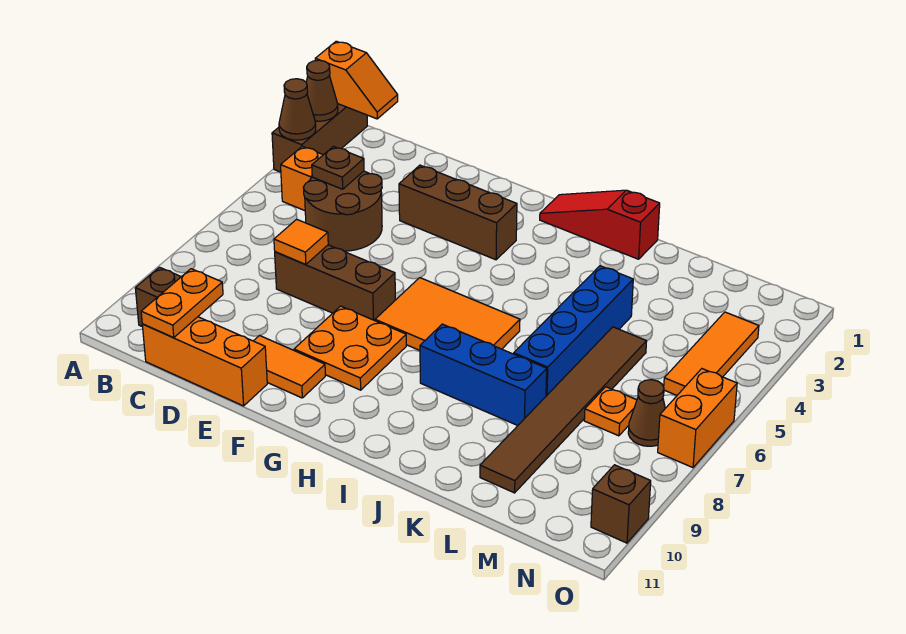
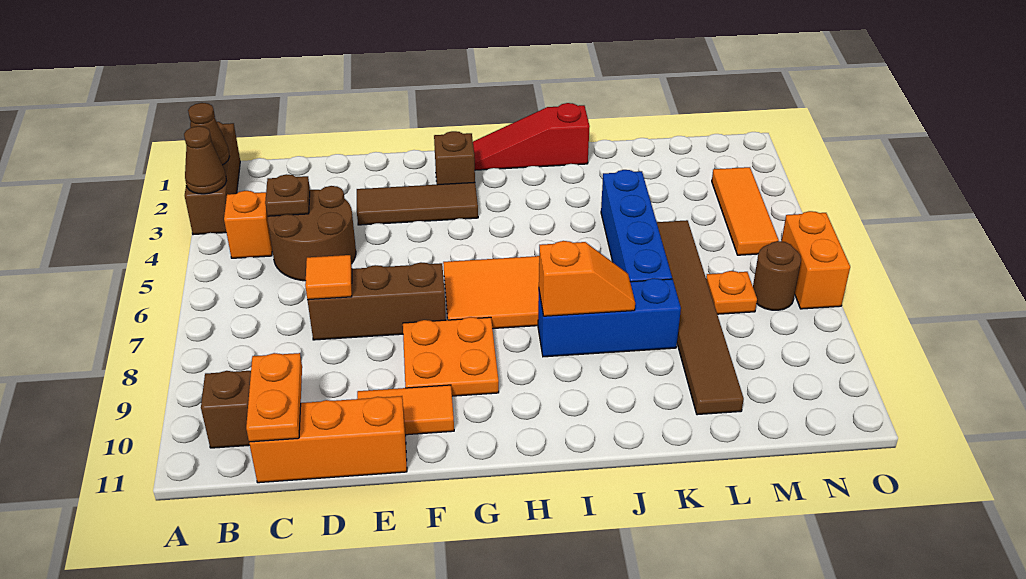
orange 1x2 slope [315,41,398,119] -> orange 1x2 slope moved to [539,241,635,316]
brown 1x3 brick [399,165,517,260] -> brown 1x3 tile [357,182,478,225]
brown 1x1 cone [628,380,665,446] -> brown 1x1 round brick [753,241,801,310]
brown 1x1 brick [591,465,651,543] -> brown 1x1 brick moved to [434,131,475,185]

